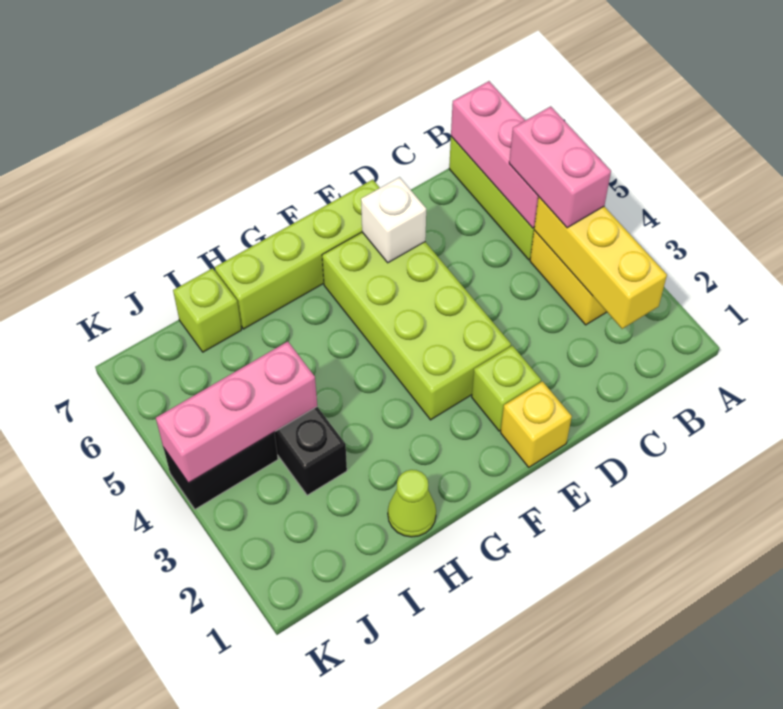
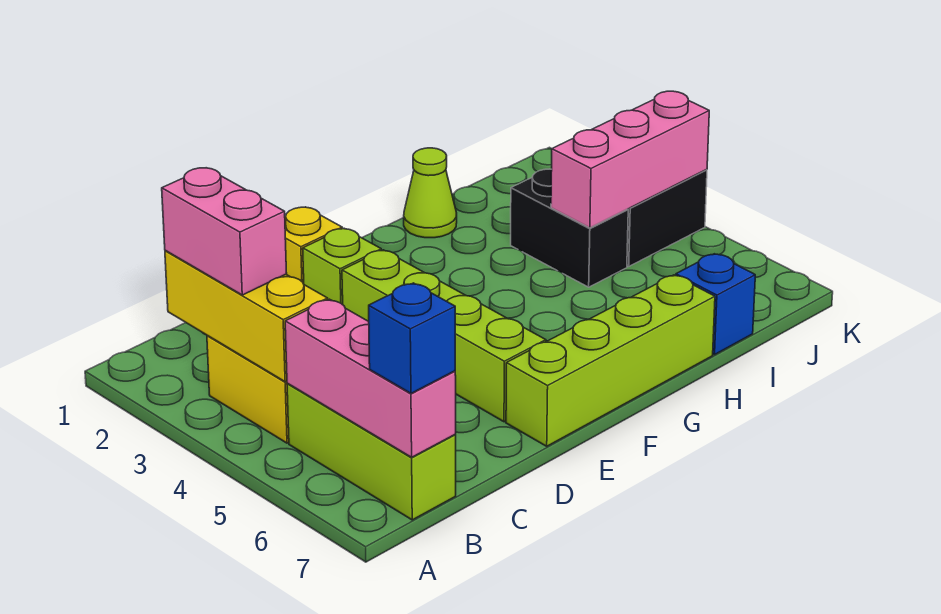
pink 1x2 brick [509,106,611,228] -> pink 1x2 brick moved to [162,168,287,295]
none -> blue 1x1 brick [369,283,455,393]
lime 2x4 brick [322,232,511,420] -> lime 1x4 brick [342,250,546,422]
white 1x1 brick [361,177,426,263] -> none
lime 1x1 brick [173,268,241,352] -> blue 1x1 brick [676,254,755,355]

